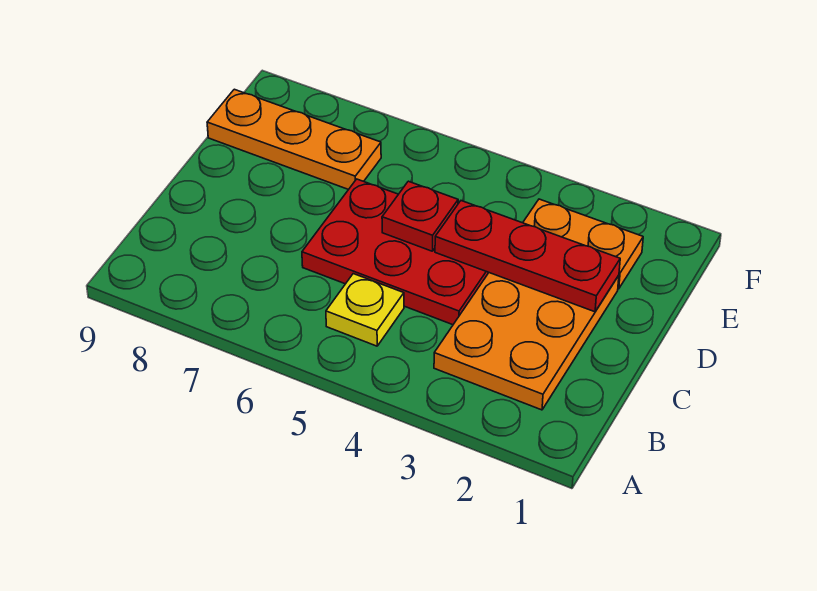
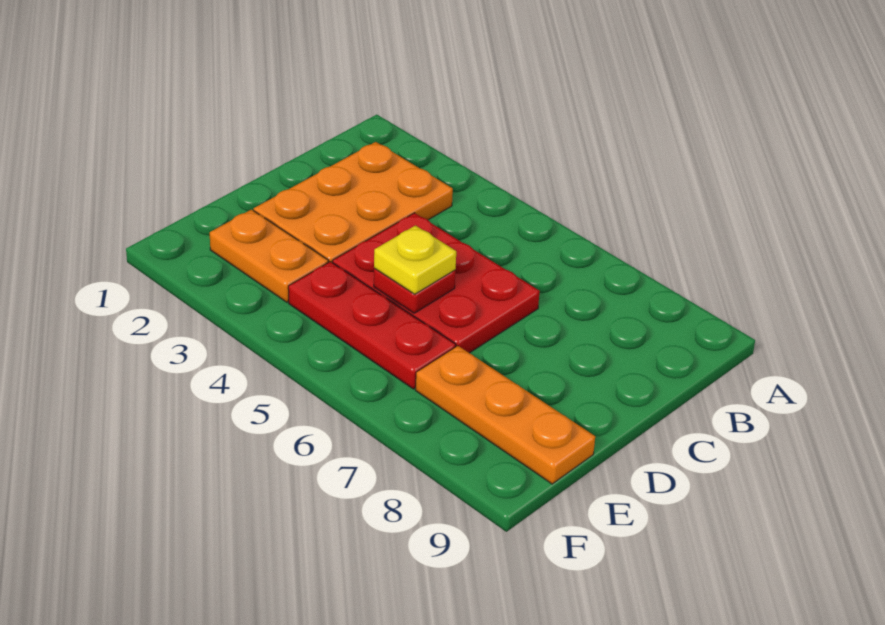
yellow 1x1 plate [326,274,404,346] -> yellow 1x1 plate moved to [374,226,456,294]
red 1x3 plate [435,201,620,312] -> red 1x3 plate moved to [288,262,456,389]

